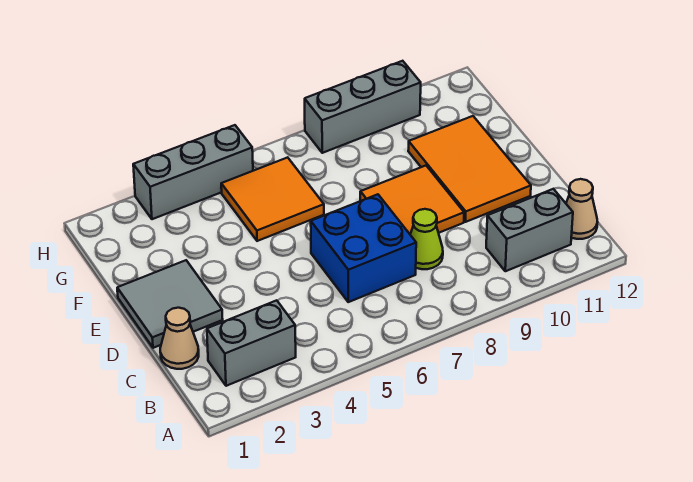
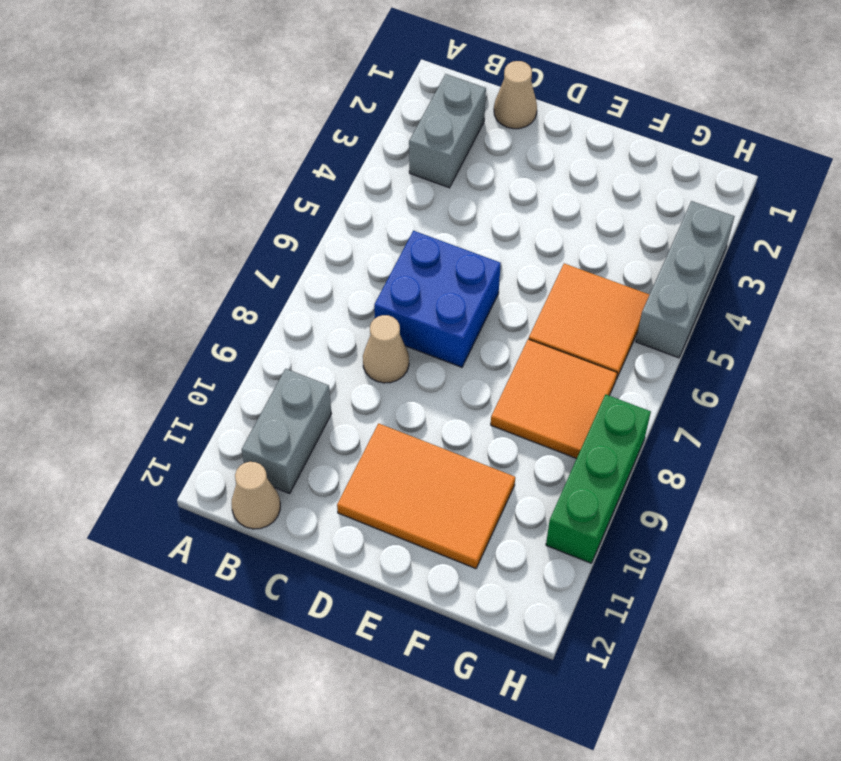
lime 1x1 cone [410,209,443,269] -> tan 1x1 cone [363,315,409,383]
grey 2x2 tile [117,260,223,348] -> none
orange 2x2 tile [360,166,464,234] -> orange 2x2 tile moved to [491,339,617,459]
grey 1x3 brick [305,61,421,153] -> green 1x3 brick [546,394,651,563]

